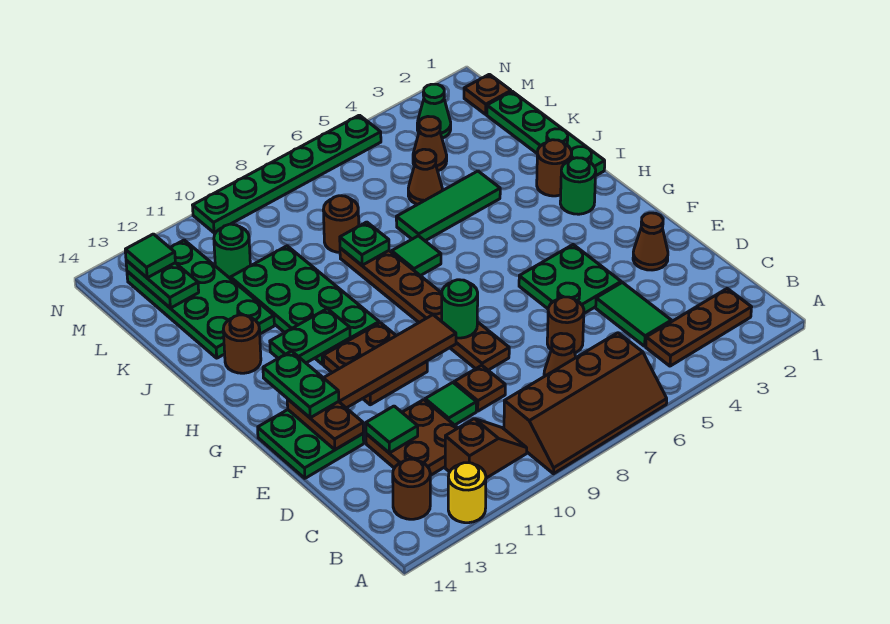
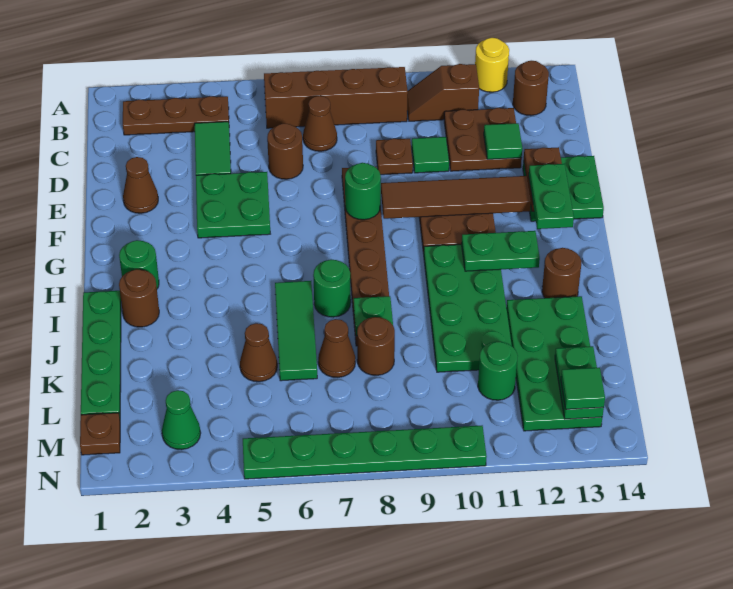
green 1x1 tile [392,236,441,276] -> green 1x1 round brick [313,260,351,317]
green 1x3 tile [396,171,500,241] -> green 1x3 tile turned to [275,281,317,381]
brown 1x1 cone [413,117,447,171] -> brown 1x1 cone moved to [318,319,355,378]

